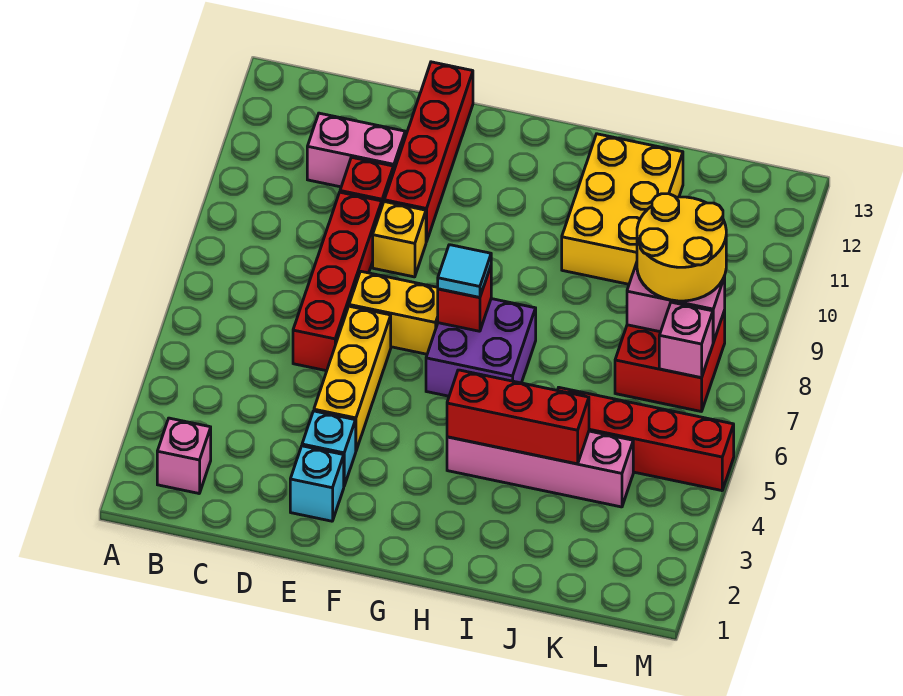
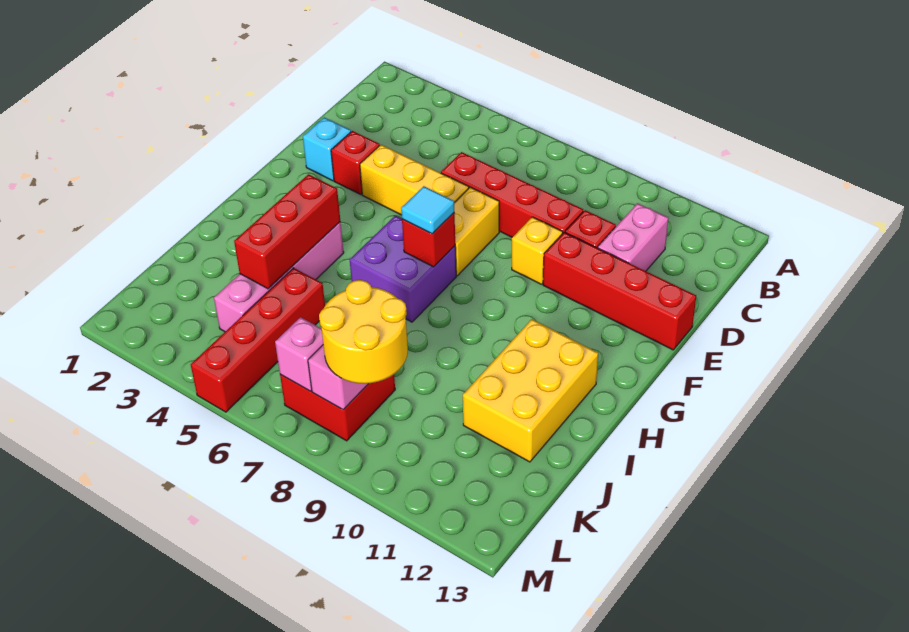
pink 1x1 brick [157,418,211,493] -> none
cyan 1x1 brick [302,411,356,486] -> red 1x1 brick [331,131,380,195]
yellow 2x3 brick [562,134,683,284] -> yellow 2x3 brick turned to [463,319,598,462]

